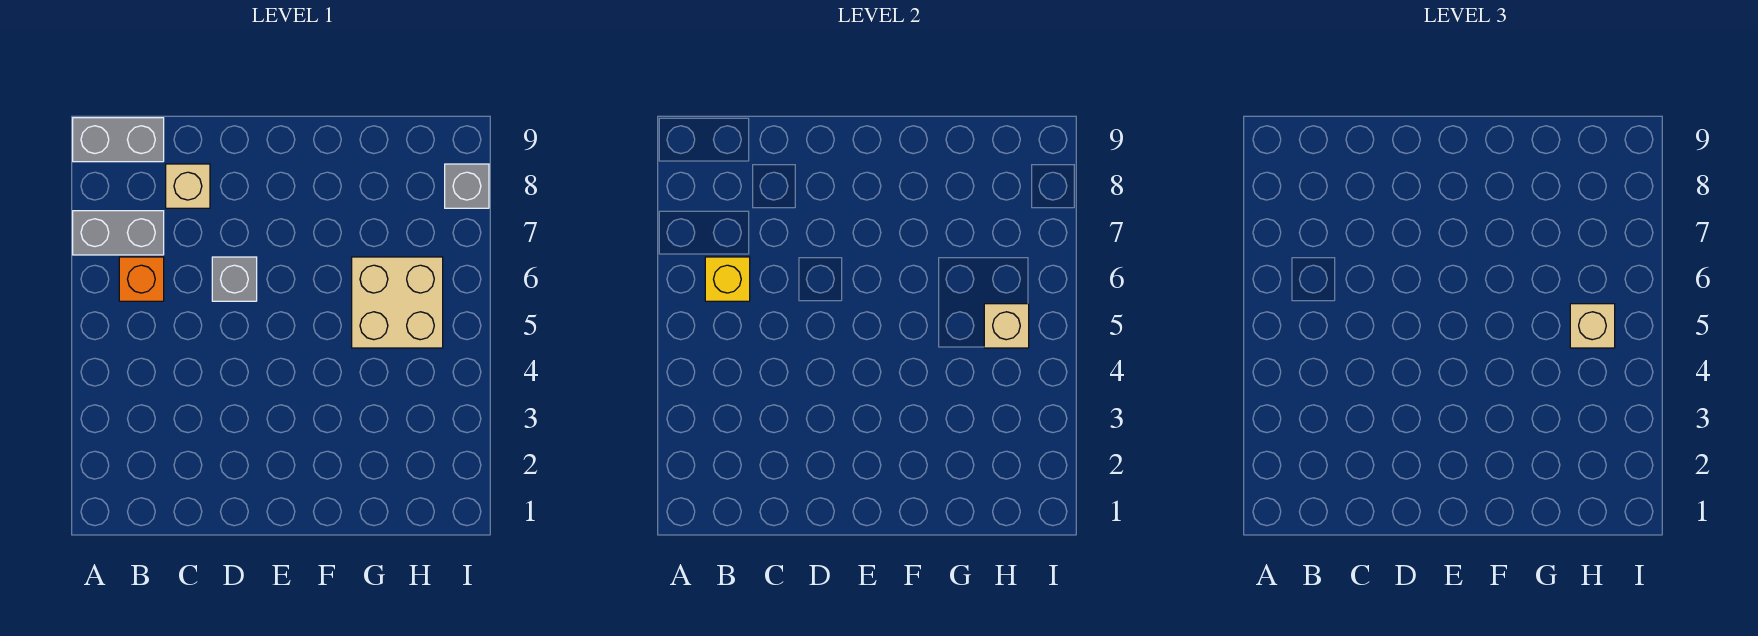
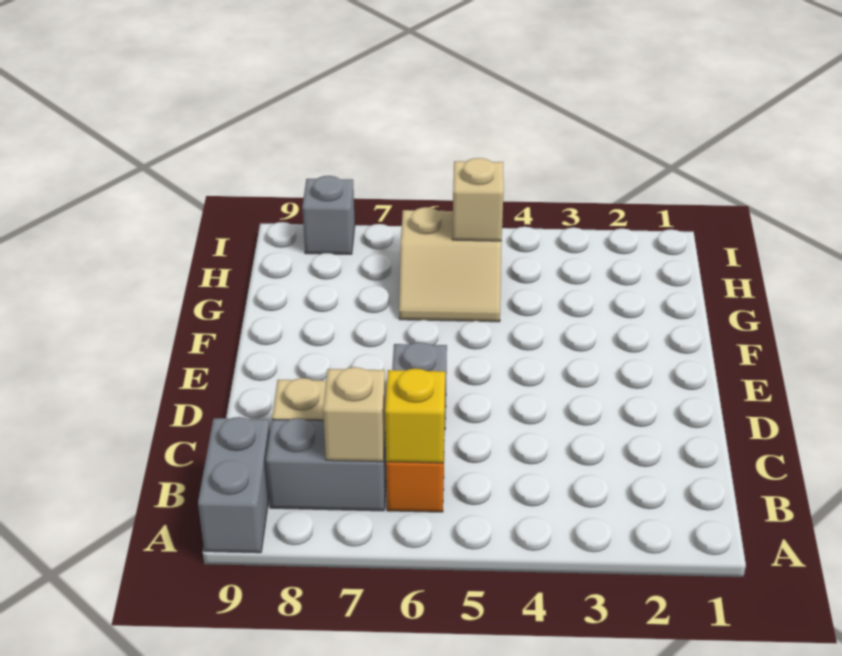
grey 1x2 brick [73,211,164,255] -> grey 1x2 brick turned to [266,418,386,511]
tan 2x2 brick [352,257,443,348] -> tan 2x2 slope [399,207,502,322]
tan 1x1 brick [1570,304,1615,348] -> tan 1x1 brick moved to [323,367,386,462]

